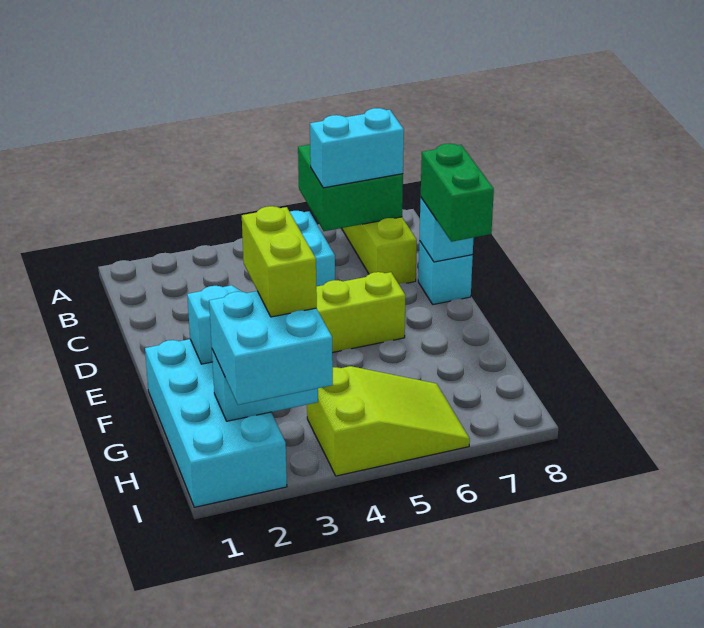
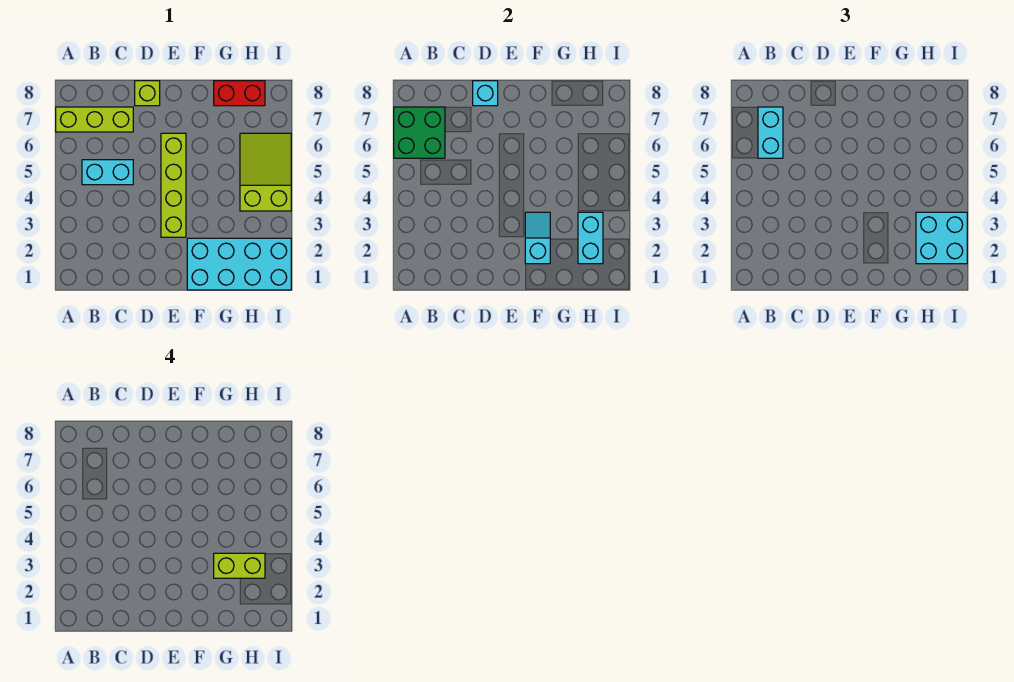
cyan 1x1 brick [418,241,473,304] -> lime 1x1 brick [135,81,160,106]
green 1x2 brick [421,144,494,242] -> none
none -> red 1x2 brick [214,81,265,106]

